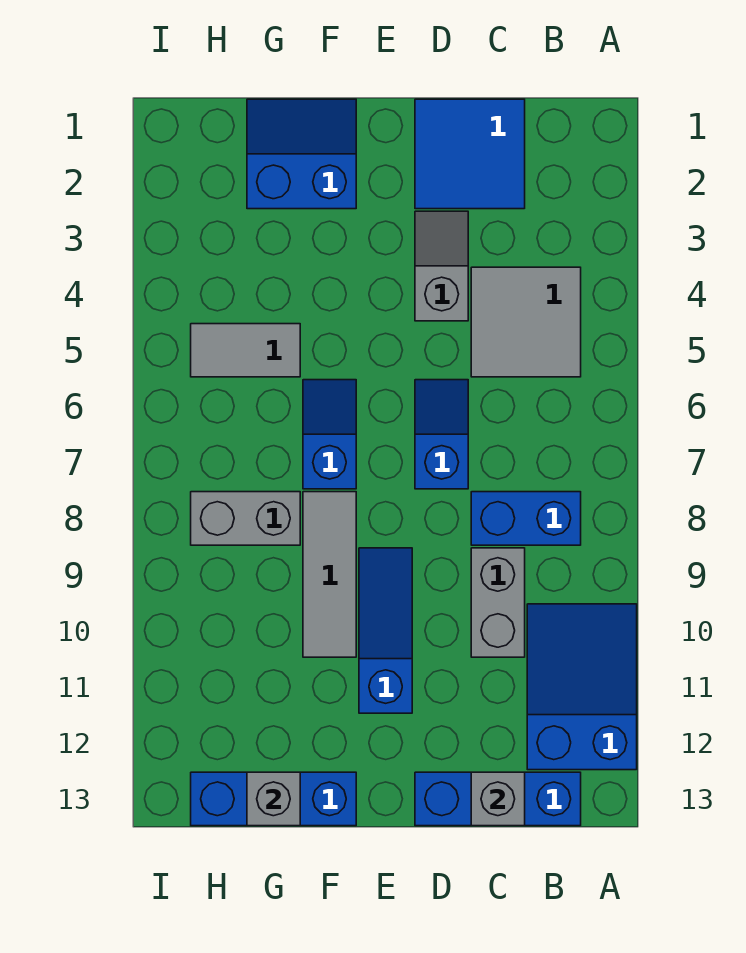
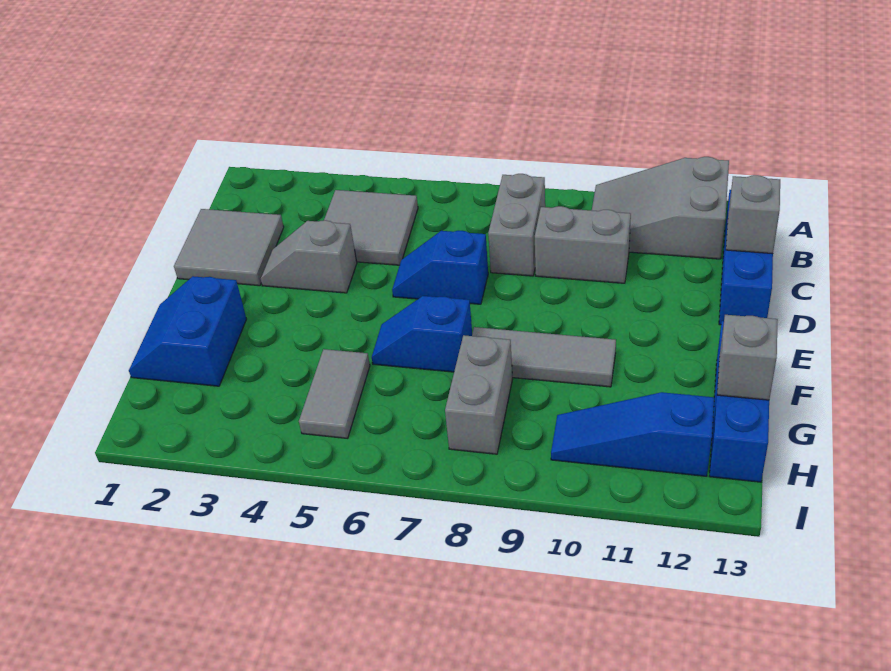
blue 2x3 slope [527,604,637,770] -> grey 2x3 slope [592,157,729,259]
blue 1x2 brick [471,492,581,545] -> grey 1x2 brick [488,174,545,276]
blue 2x2 tile [415,99,525,209] -> grey 2x2 tile [174,209,284,286]
blue 1x3 slope [359,548,412,713] -> blue 1x3 slope moved to [551,392,714,476]

